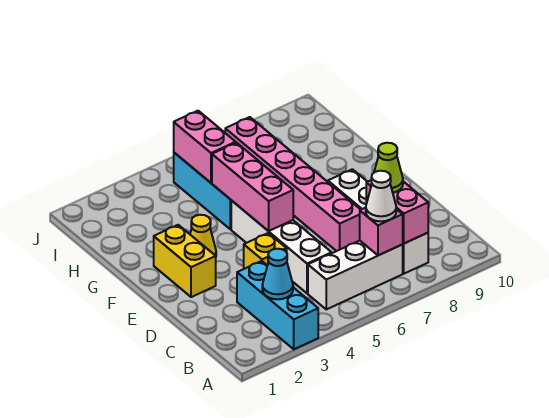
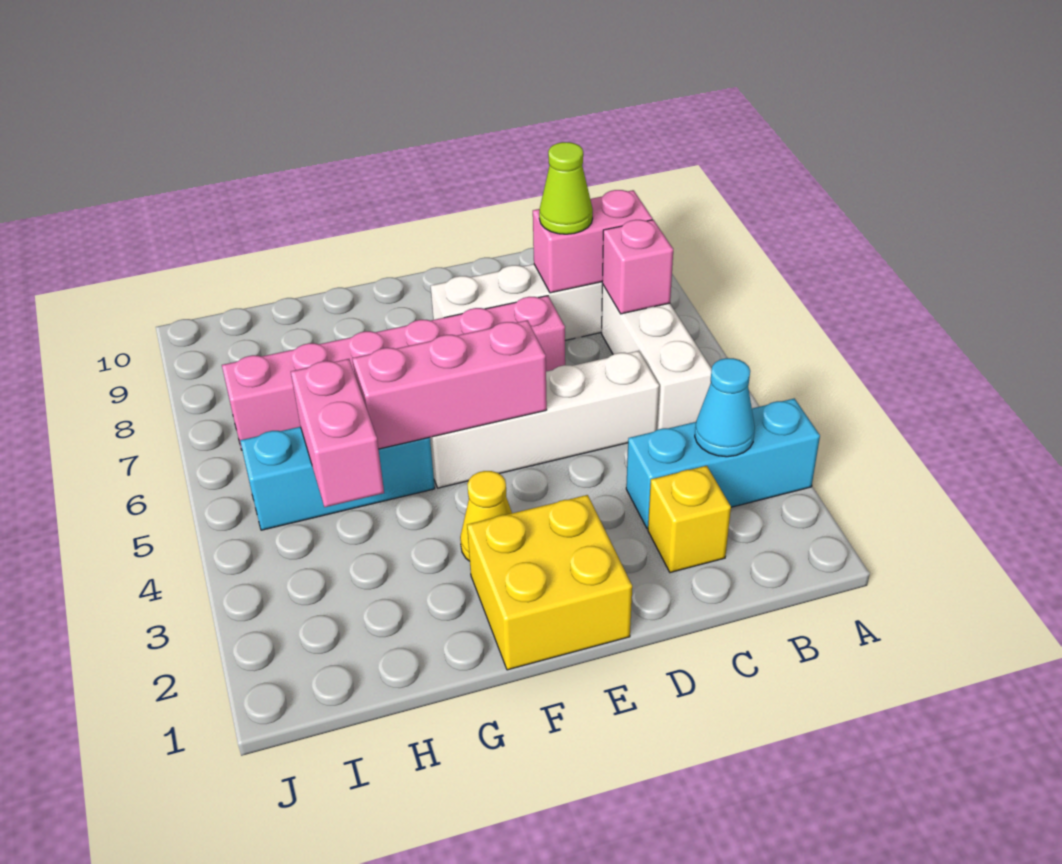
white 1x1 cone [366,171,396,221] -> none
yellow 1x1 brick [244,233,287,269] -> yellow 1x1 brick moved to [648,466,731,573]
yellow 1x2 brick [154,225,216,297] -> yellow 2x2 brick [467,495,632,670]
pink 1x2 brick [174,111,236,183] -> pink 1x2 brick turned to [291,359,384,507]

